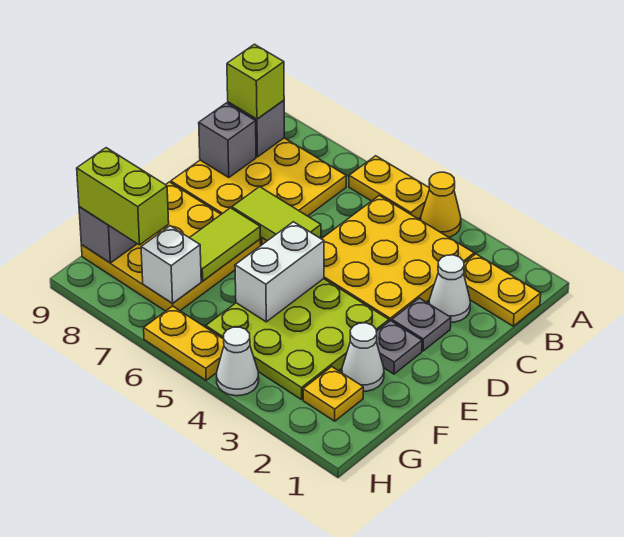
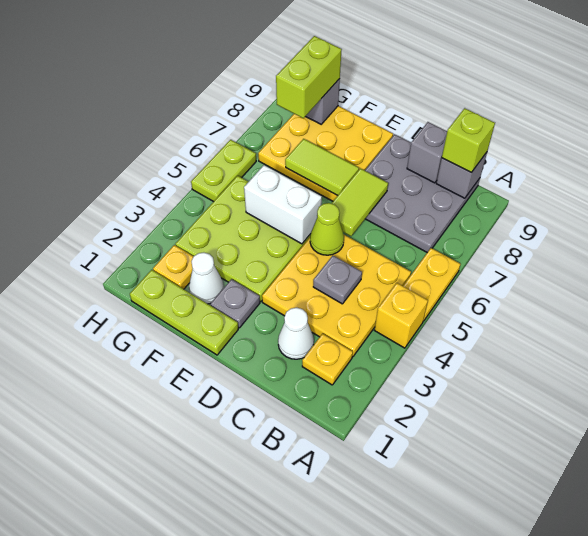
yellow 1x1 cone [421,172,461,237] -> yellow 1x1 brick [375,283,428,348]
yellow 1x2 plate [464,254,541,326] -> yellow 1x1 plate [302,334,353,385]
yellow 3x3 plate [171,138,346,245] -> grey 3x3 plate [365,134,480,252]
grey 1x1 plate [392,298,451,351] -> grey 1x1 plate moved to [313,256,362,304]
none -> lime 1x1 cone [310,203,344,255]
none -> lime 1x3 plate [130,270,238,355]
white 1x1 brick [141,226,201,303] -> none
white 1x1 cone [217,327,259,396] -> none
yellow 1x2 plate [144,306,224,380] -> lime 1x2 plate [191,140,256,202]

